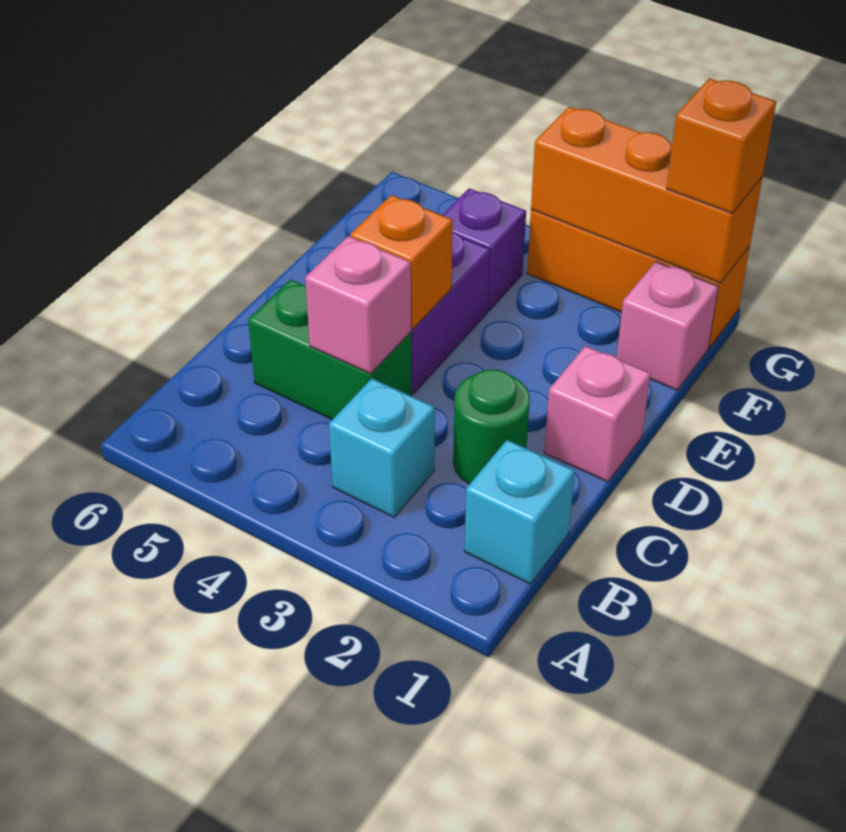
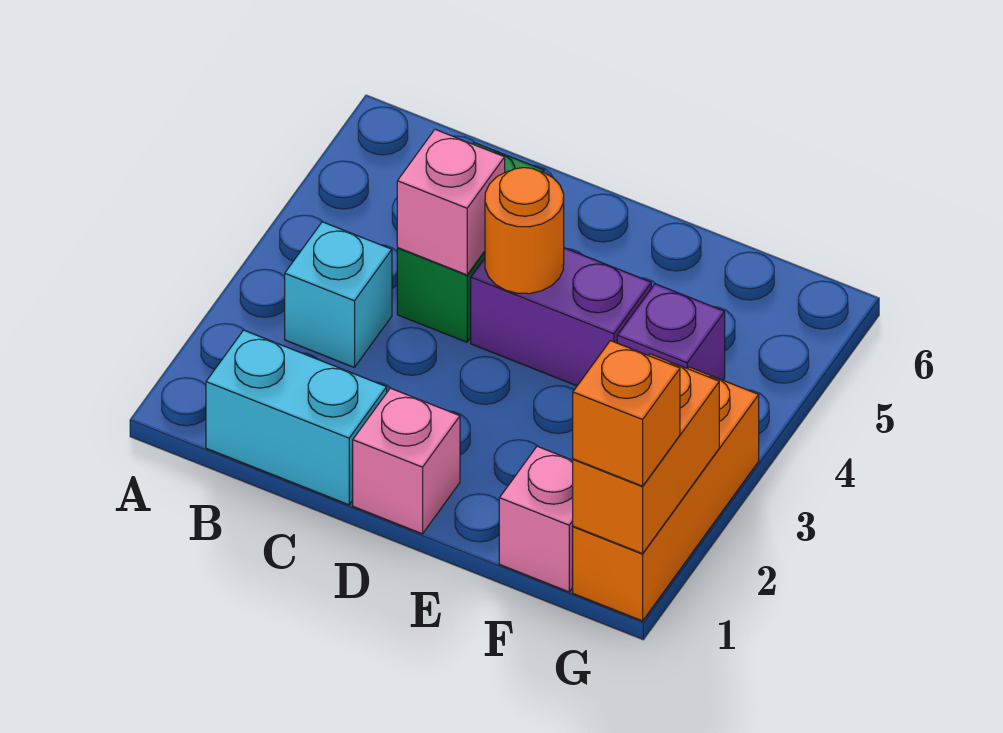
cyan 1x1 brick [465,440,575,584] -> cyan 1x2 brick [206,330,387,505]
green 1x1 round brick [453,369,530,484] -> none
orange 1x1 brick [350,195,453,329] -> orange 1x1 round brick [485,168,564,294]
orange 1x3 brick [531,107,763,283] -> orange 1x2 brick [573,354,719,554]

